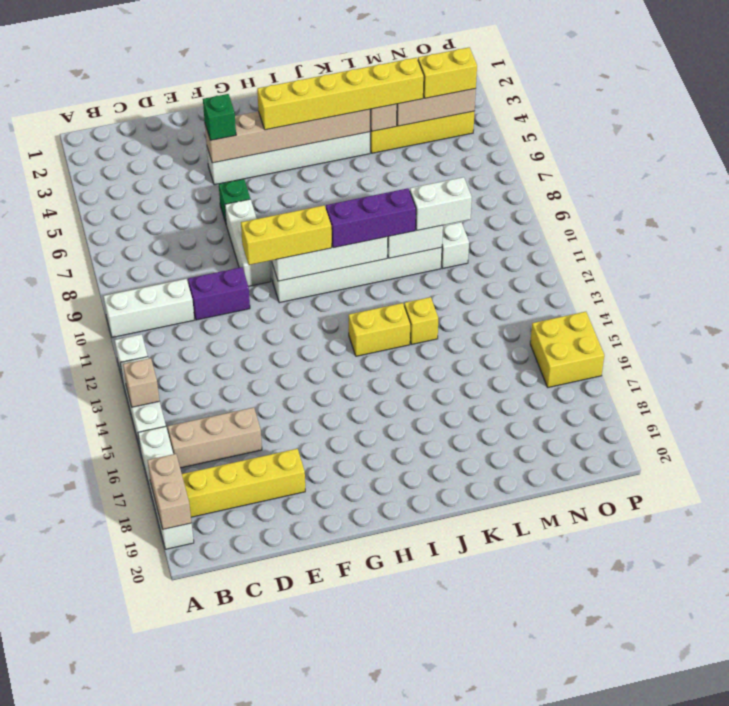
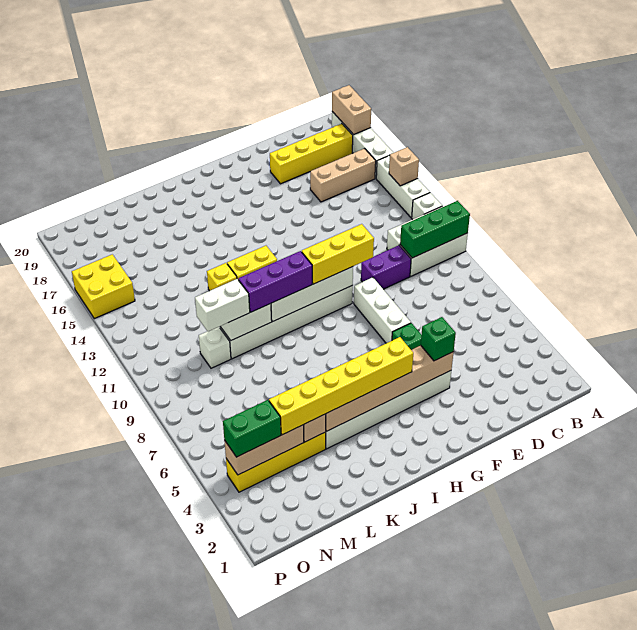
white 1x3 brick [103,279,194,337] -> white 2x3 brick [387,206,468,276]
none -> green 1x3 brick [400,201,470,258]
yellow 1x2 brick [418,47,477,98] -> green 1x2 brick [223,400,281,457]

